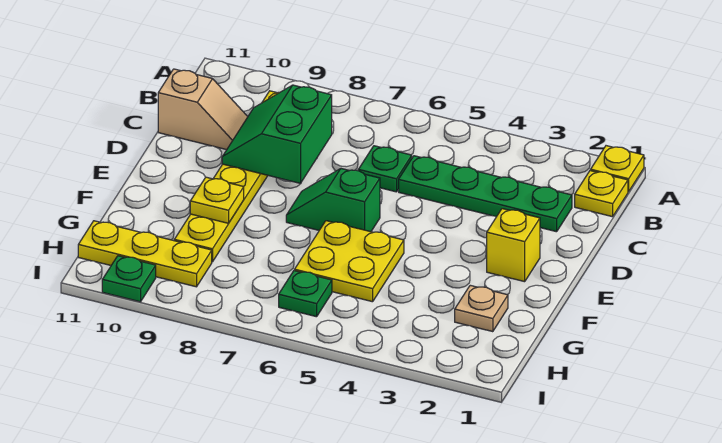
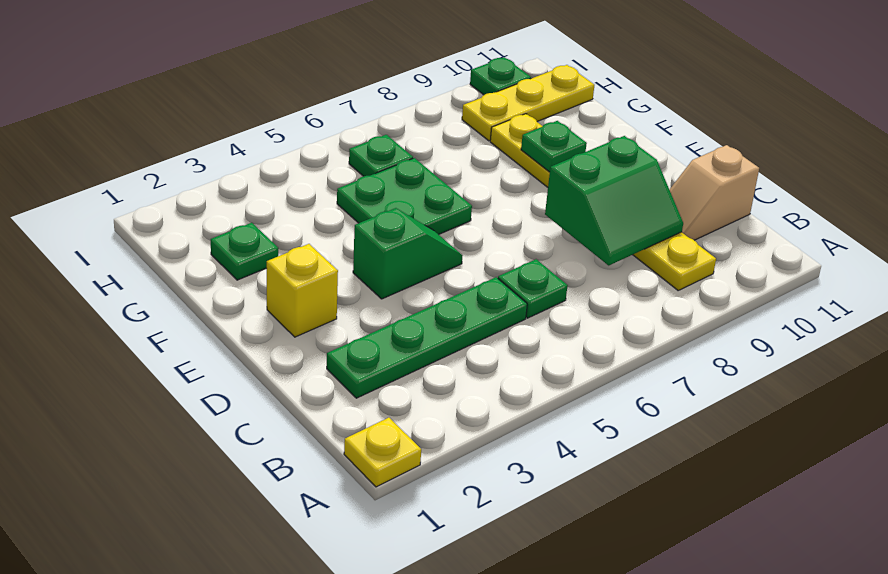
yellow 1x1 plate [575,171,628,217] -> none
green 2x2 slope [222,85,332,183] -> green 2x2 slope turned to [545,136,683,265]
green 1x2 slope [286,169,380,232] -> green 1x2 slope moved to [353,208,463,299]
yellow 2x2 plate [295,221,404,302] -> green 2x2 plate [337,158,472,235]
yellow 1x1 plate [190,177,244,223] -> green 1x1 plate [521,121,587,172]
tan 1x1 plate [455,285,508,332] -> green 1x1 plate [211,223,278,280]

